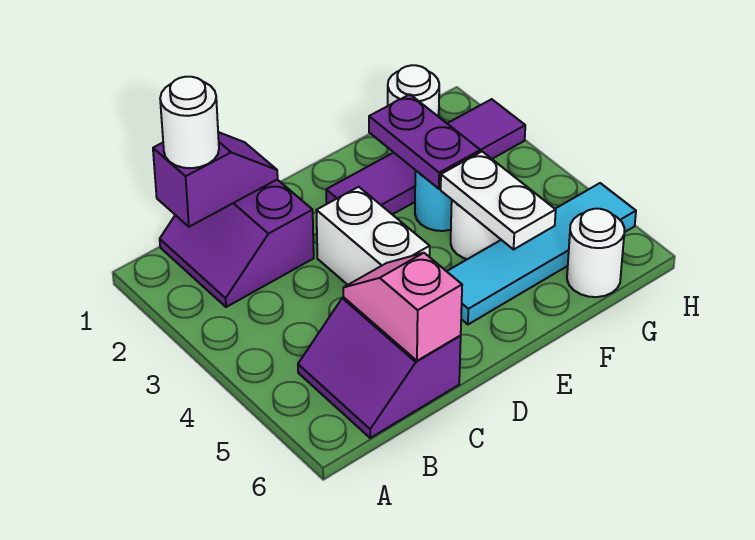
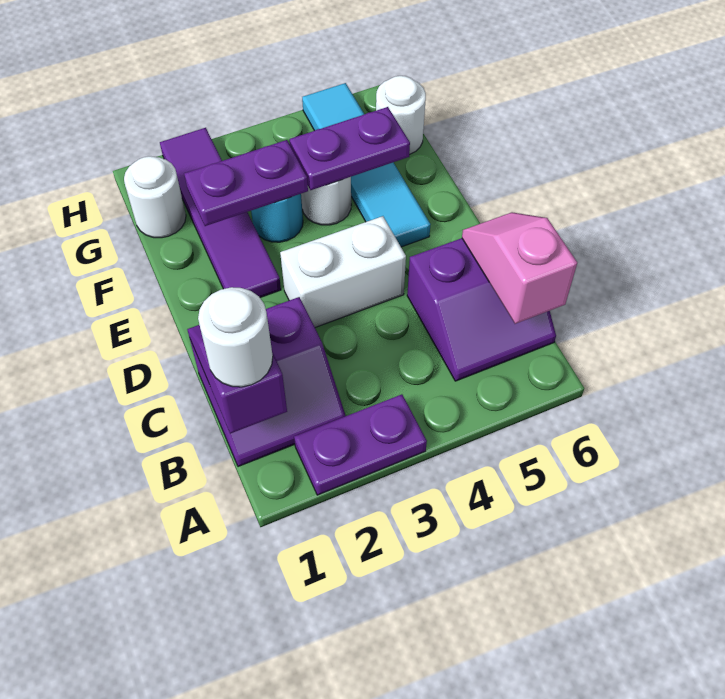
none -> purple 1x2 plate [294,394,427,495]
pink 1x2 slope [343,253,462,361] -> pink 1x2 slope turned to [462,212,577,324]
white 1x2 plate [441,152,556,249] -> purple 1x2 plate [290,107,410,190]

